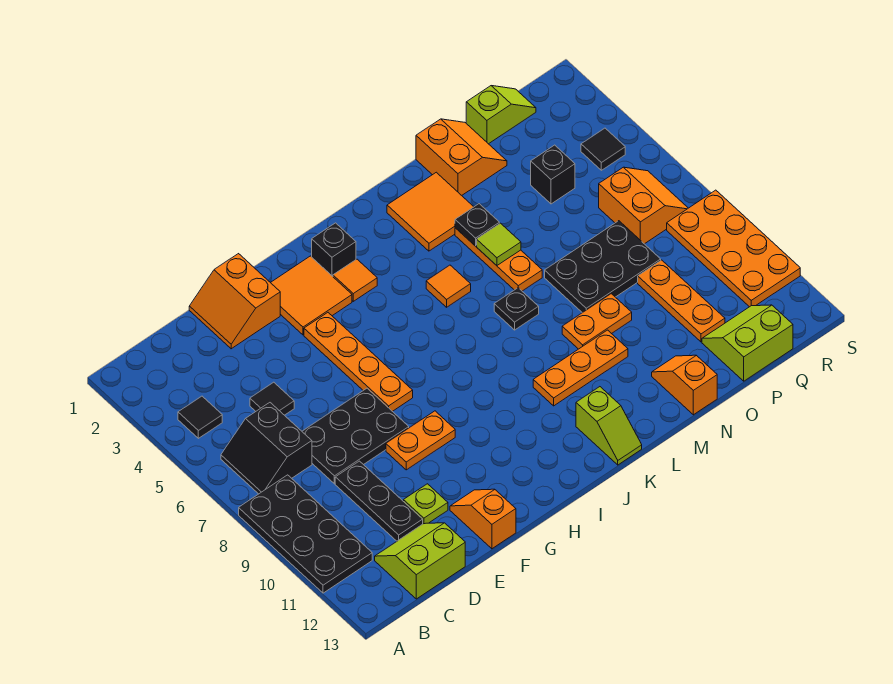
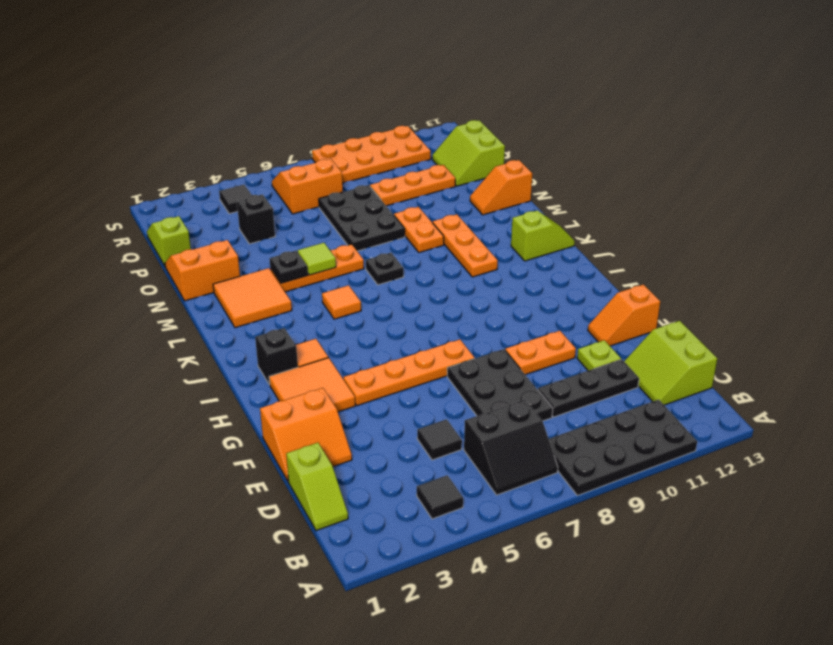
none -> lime 1x2 slope [286,443,348,531]
orange 1x2 plate [386,411,455,470] -> orange 1x2 plate turned to [505,331,576,375]

